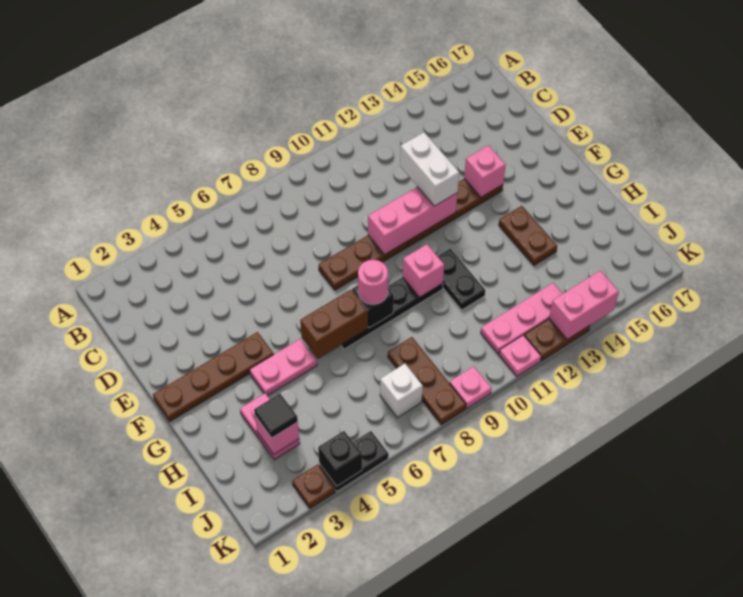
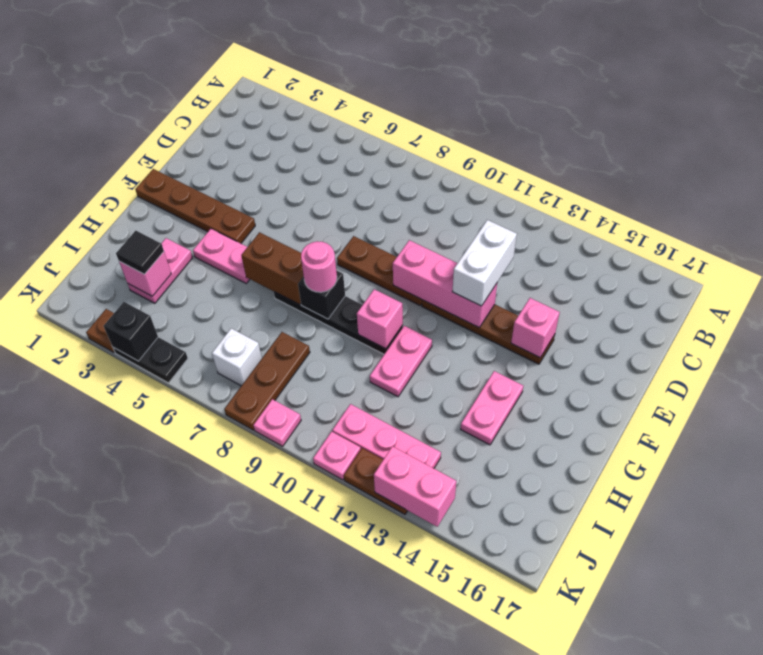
black 1x2 plate [438,249,485,310] -> pink 1x2 plate [370,326,432,397]
brown 1x2 plate [499,206,557,265] -> pink 1x2 plate [461,371,523,445]

